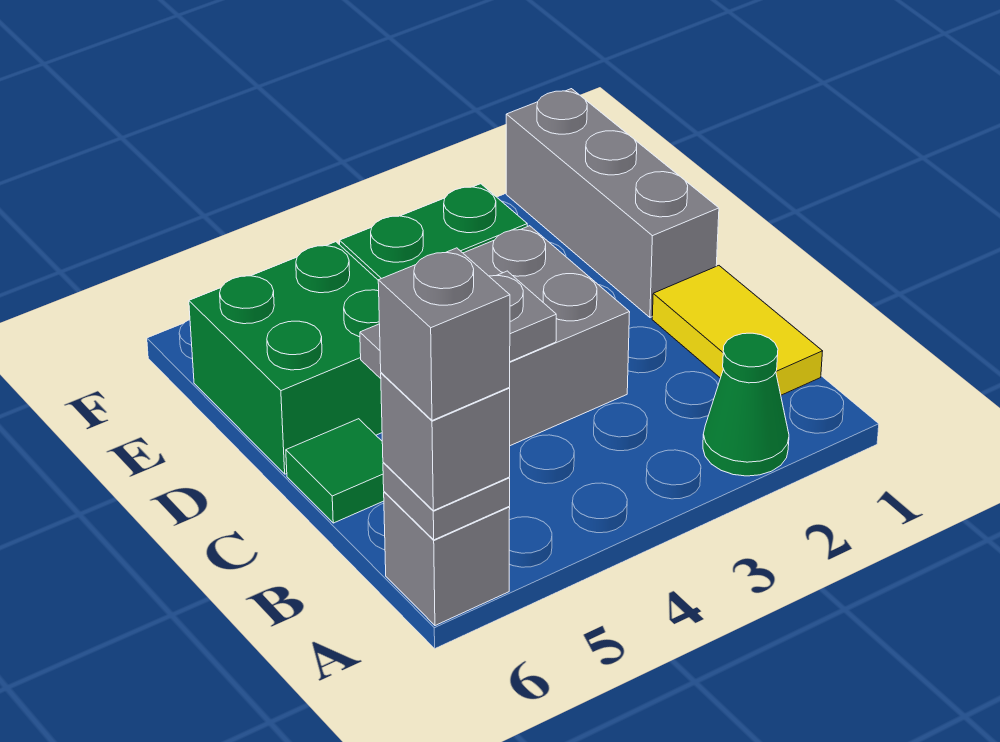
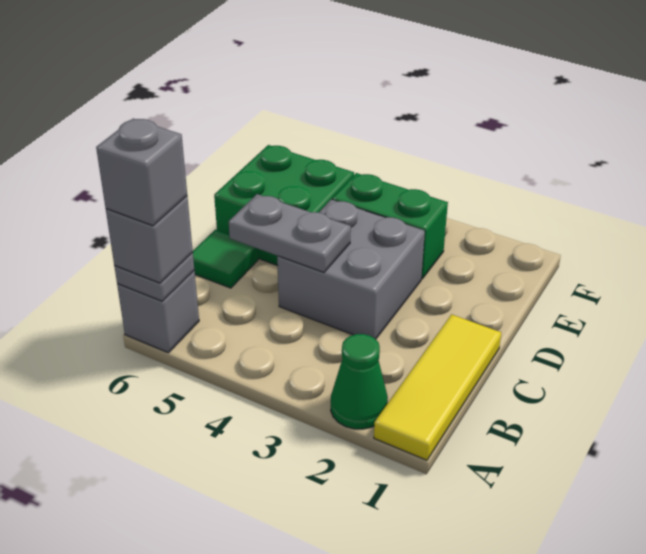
yellow 1x2 tile [652,266,823,395] -> yellow 1x3 tile [374,314,501,460]
grey 1x3 brick [506,89,719,317] -> none

